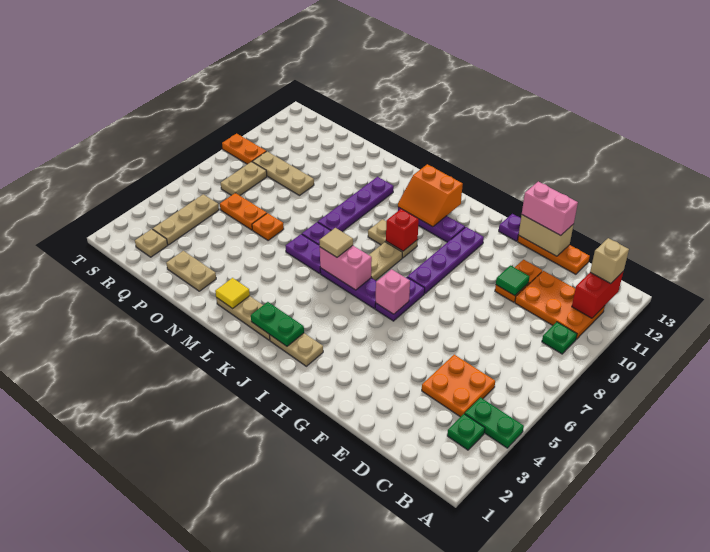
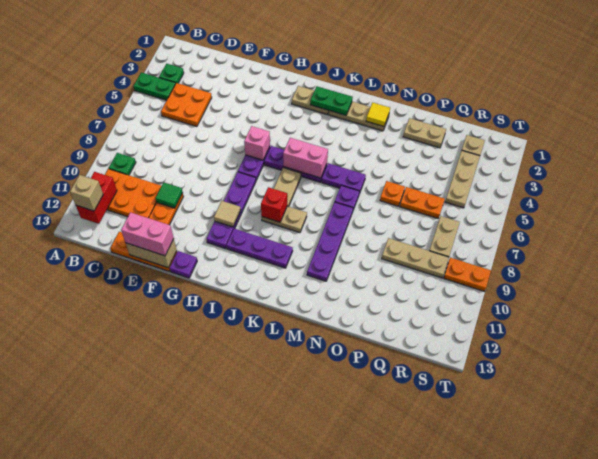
orange 2x2 slope [398,164,463,227] -> none
tan 1x1 tile [319,228,353,257] -> tan 1x1 tile moved to [214,201,241,227]

